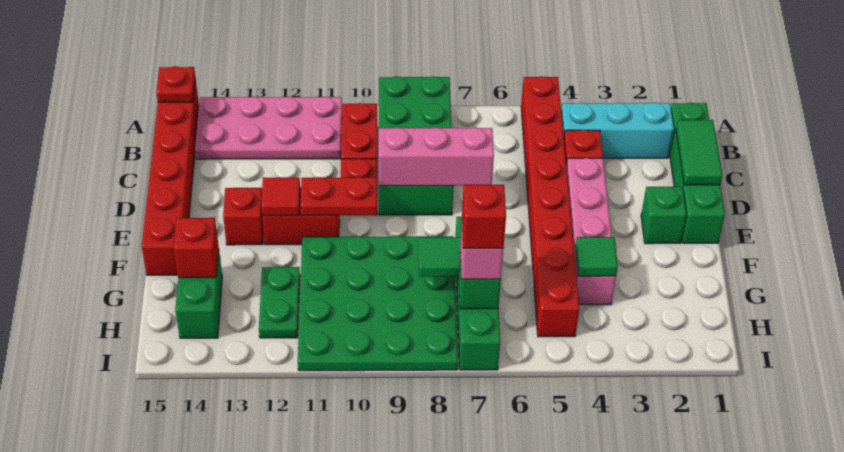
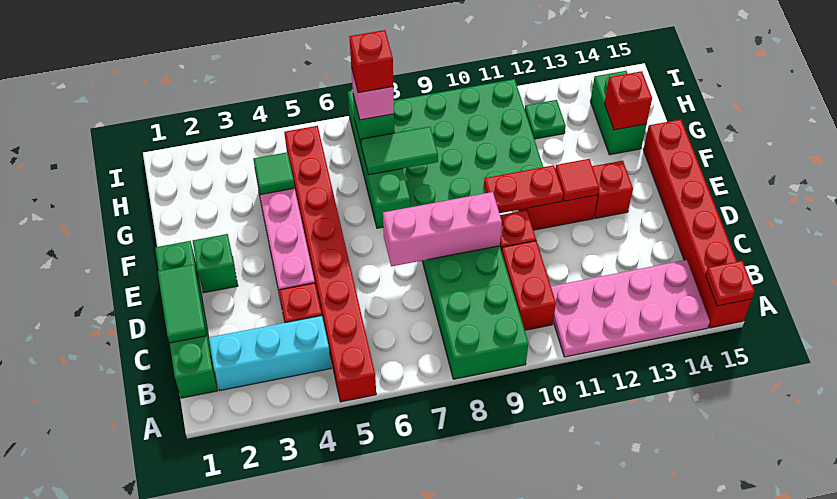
green 1x2 plate [259,267,300,338] -> green 1x1 plate [525,100,566,139]

